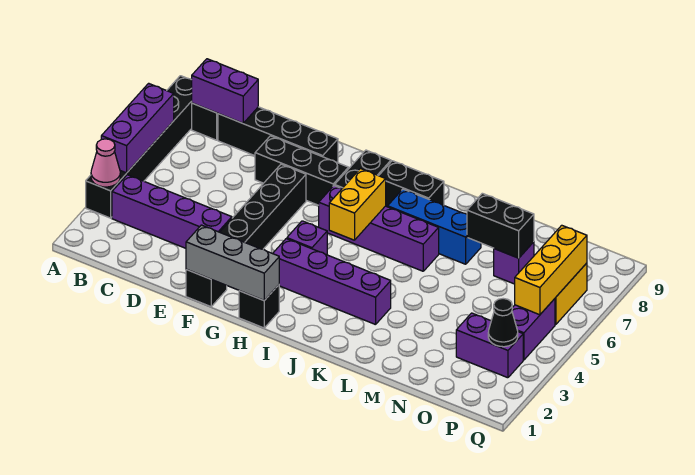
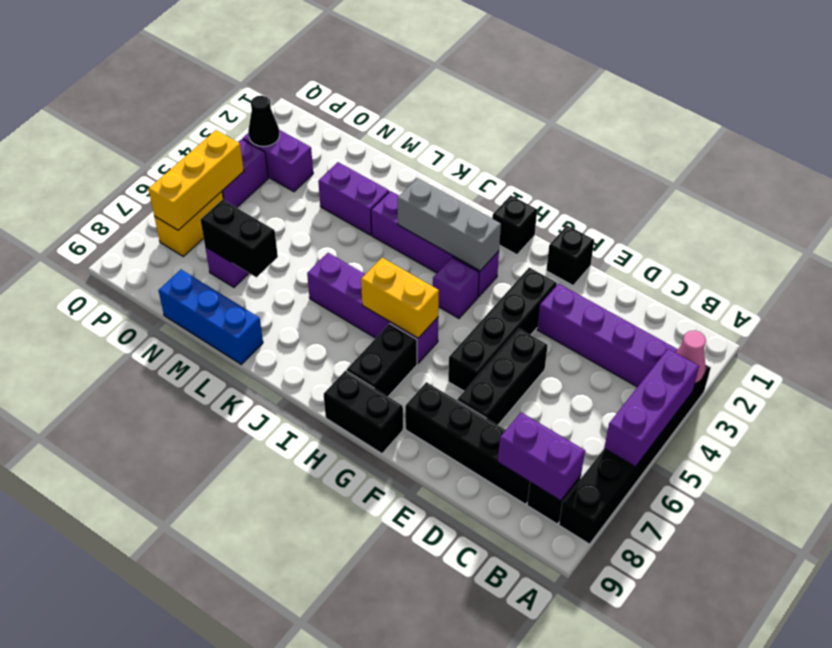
black 1x3 brick [255,136,349,205] -> black 1x3 brick turned to [457,329,548,425]
grey 1x3 brick [186,225,279,300] -> grey 1x3 brick moved to [398,178,501,271]
yellow 1x2 brick [329,169,386,240] -> yellow 1x2 brick turned to [361,257,439,338]
black 1x2 brick [379,161,444,207] -> black 1x2 brick moved to [324,371,403,454]
blue 1x3 brick [388,189,481,264] -> blue 1x3 brick moved to [158,270,263,364]
none -> purple 1x2 brick [318,162,389,235]

